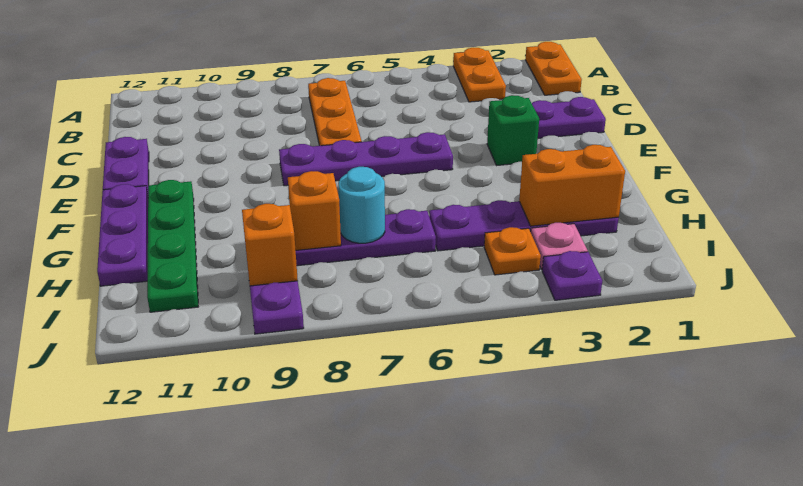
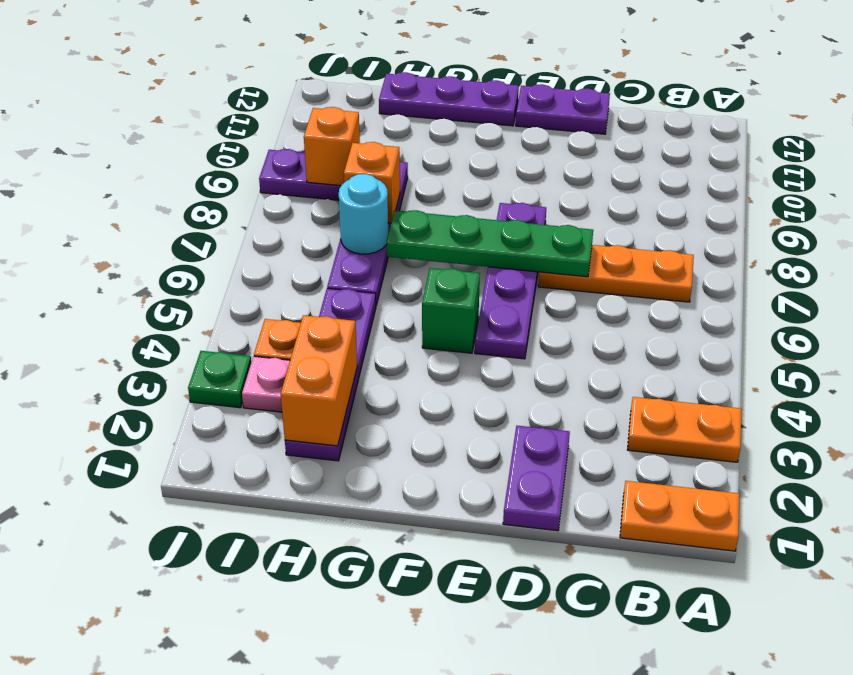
green 1x1 brick [487,95,539,165] -> green 1x1 brick moved to [422,268,480,353]
green 1x4 plate [147,180,198,312] -> green 1x4 plate moved to [387,210,593,277]
purple 1x1 plate [542,251,602,300] -> green 1x1 plate [188,351,251,408]

